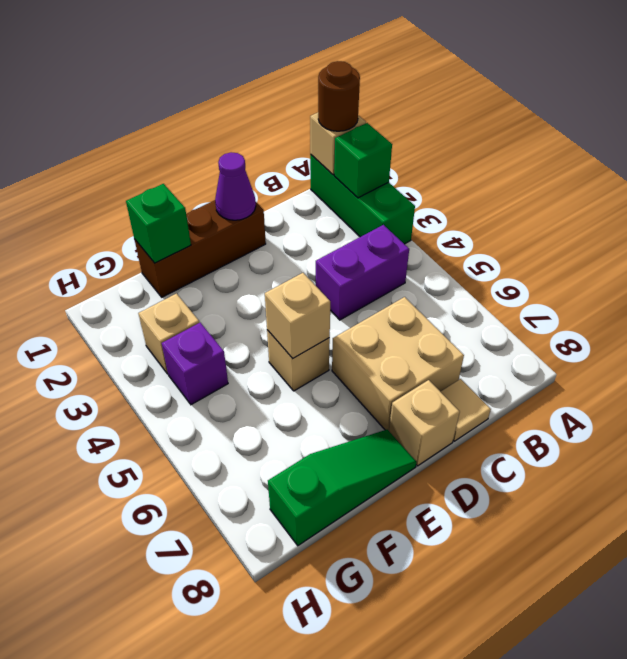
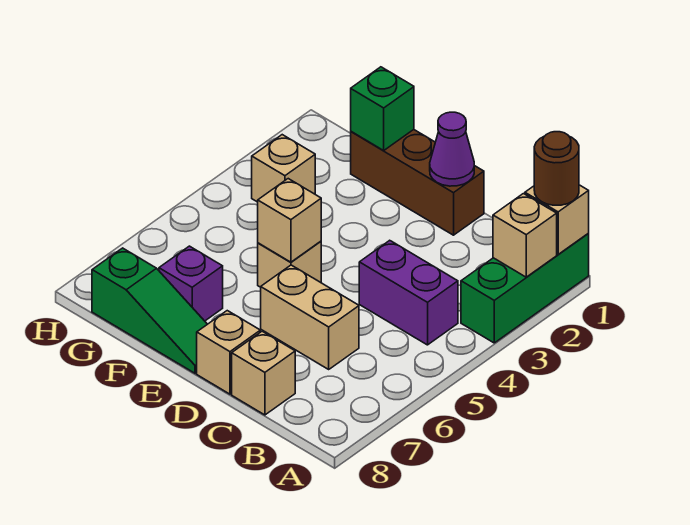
green 1x1 brick [334,123,392,198] -> tan 1x1 brick [493,194,557,277]
tan 2x2 brick [332,297,464,431] -> tan 1x2 brick [261,265,359,369]
tan 1x1 tile [441,379,491,441] -> tan 1x1 brick [232,331,295,415]
purple 1x1 brick [162,323,228,405] -> purple 1x1 brick moved to [159,246,223,321]

